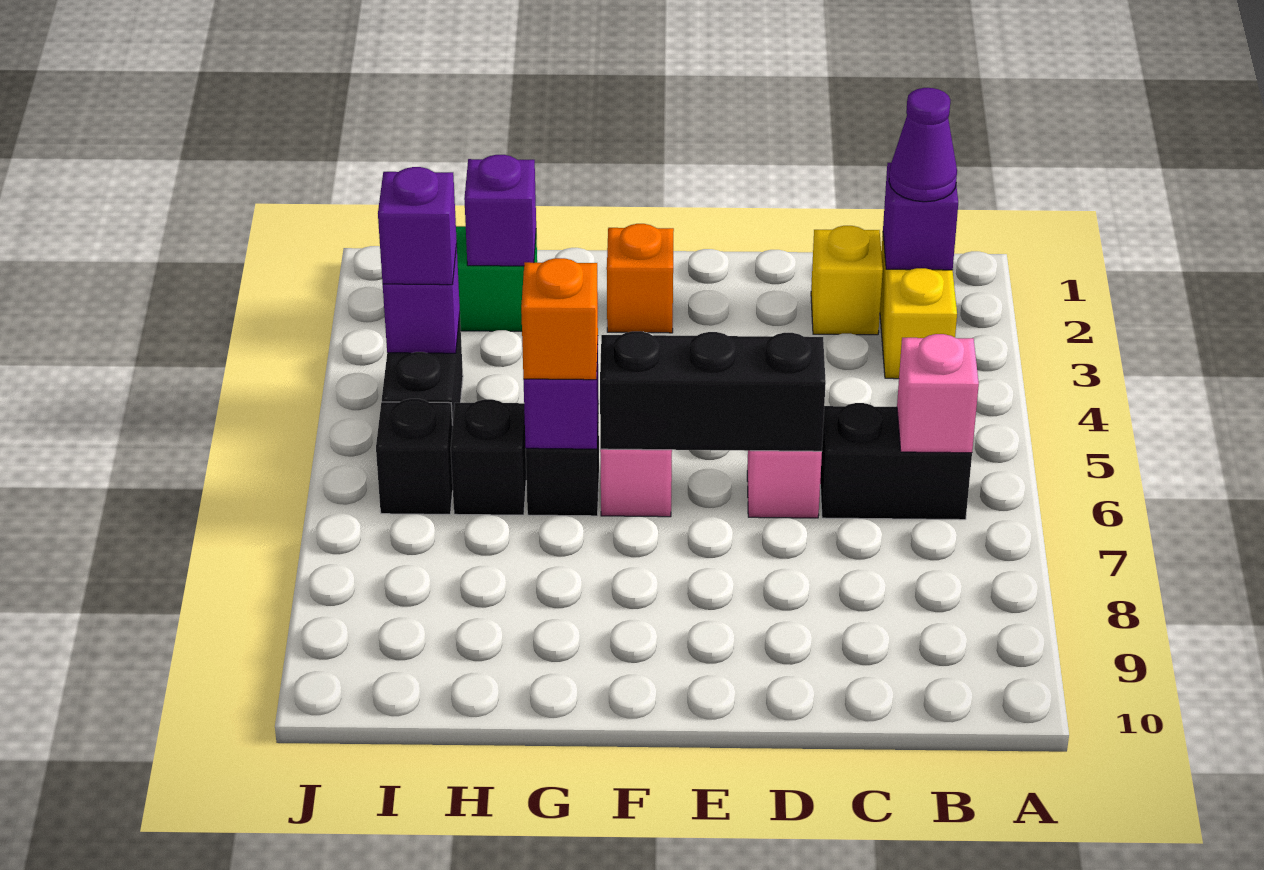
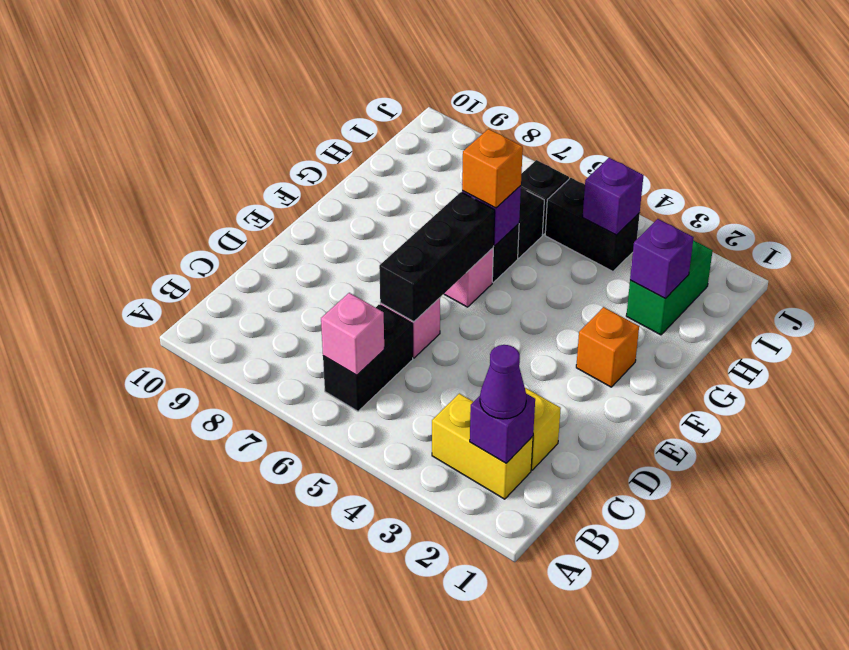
purple 1x1 brick [378,167,457,285] -> none

